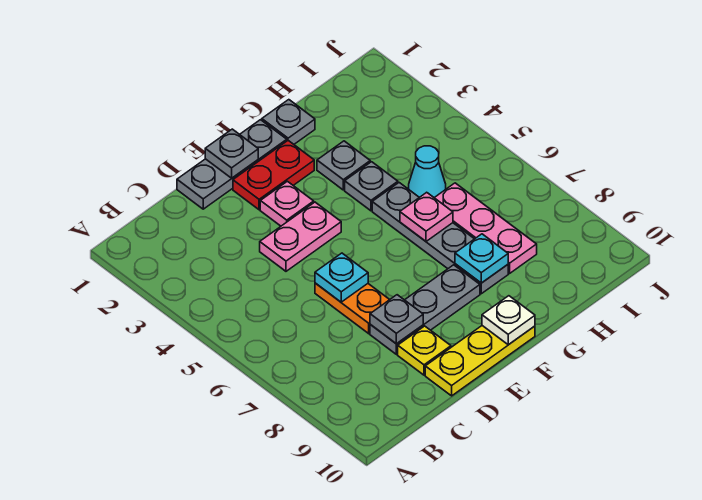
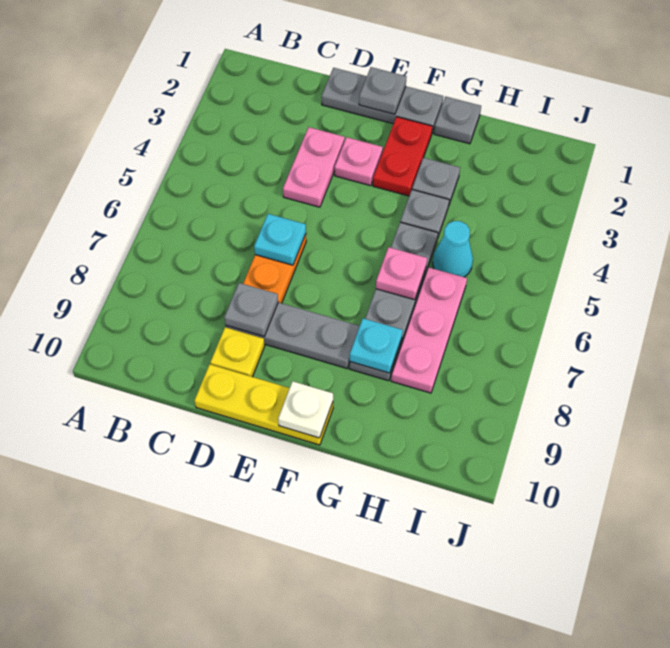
pink 1x2 plate [260,202,341,271] -> pink 1x2 plate turned to [283,127,345,207]
red 1x2 plate [233,141,314,210] -> red 1x2 plate turned to [373,117,432,196]

